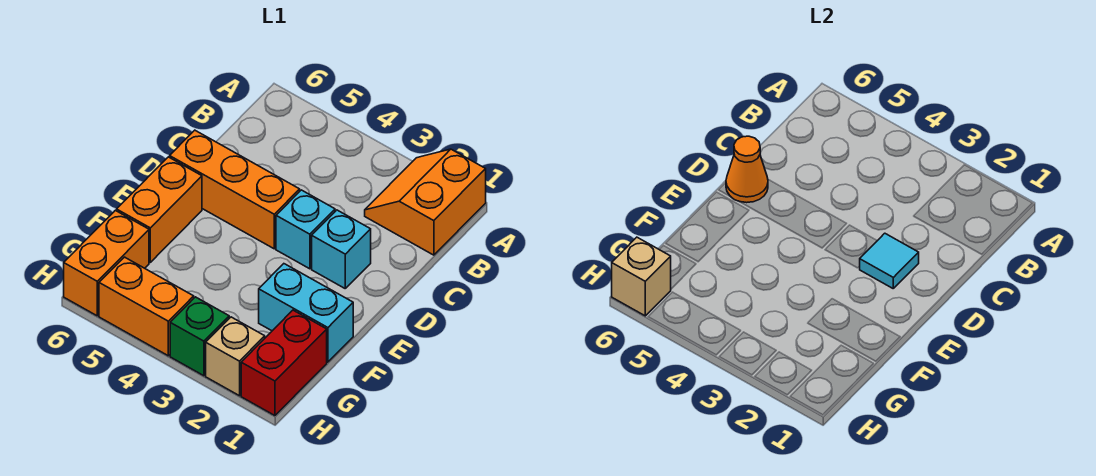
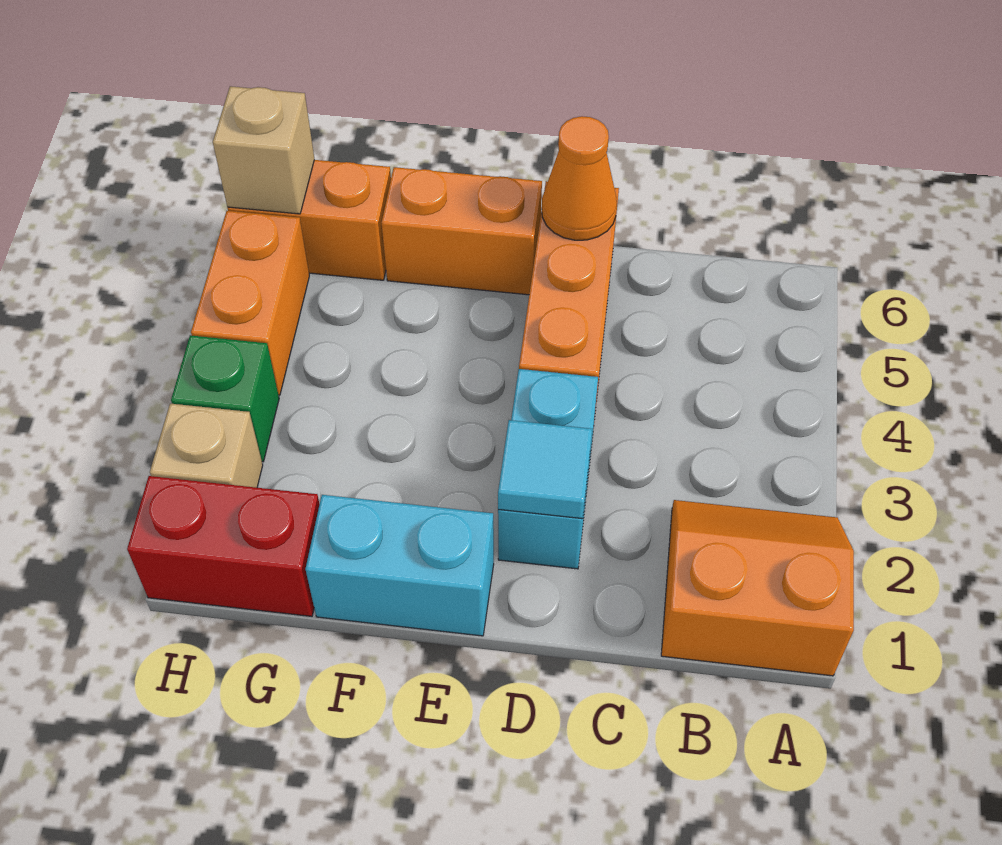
cyan 1x2 brick [259,264,353,362] -> cyan 1x2 brick turned to [305,495,494,636]

